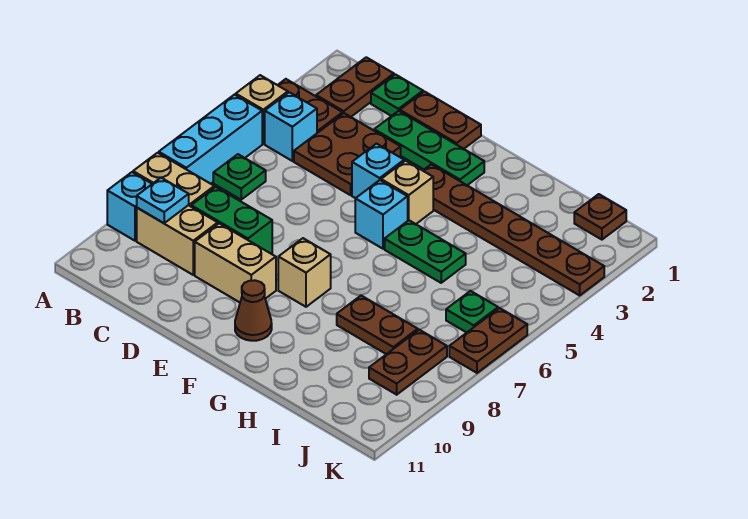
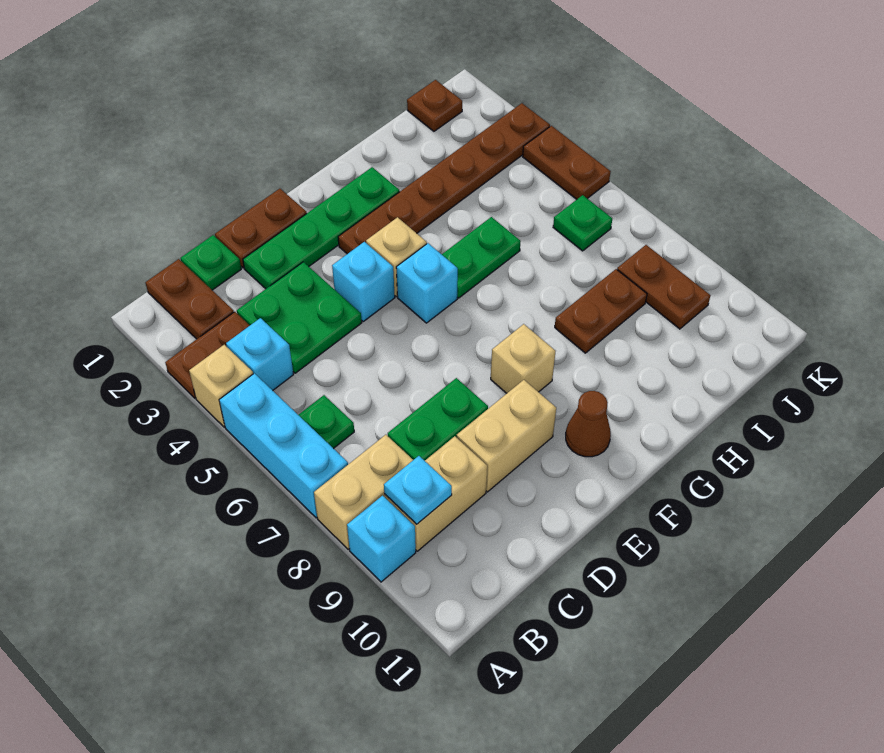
brown 2x2 plate [294,113,401,195] -> green 2x2 plate [237,262,362,373]
green 1x3 plate [374,111,484,185] -> green 1x4 plate [243,167,400,289]
brown 1x2 plate [449,308,527,373] -> brown 1x2 plate moved to [523,126,611,199]

